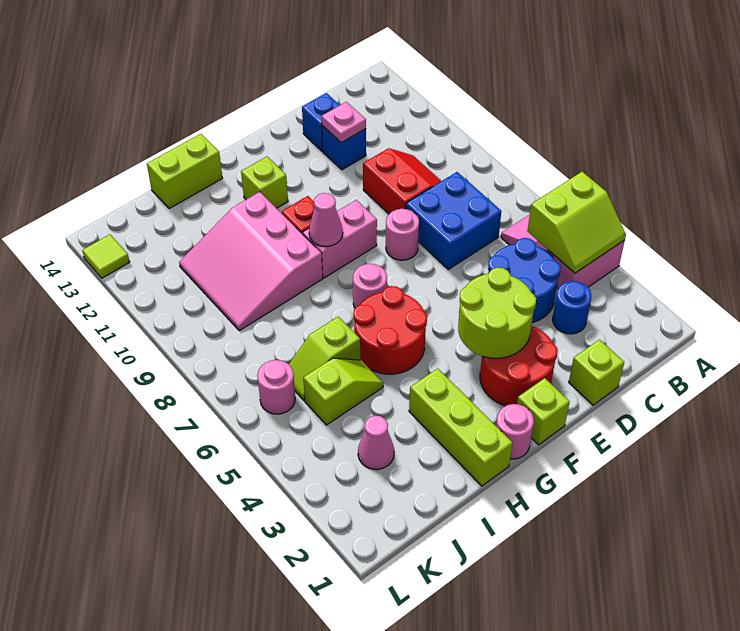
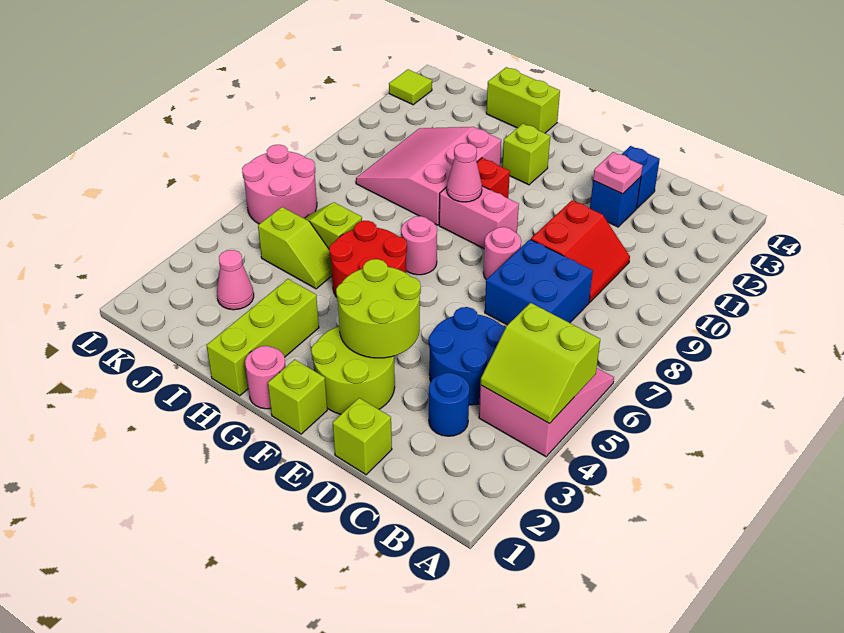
red 2x2 round brick [480,326,558,406] -> lime 2x2 round brick [311,327,395,414]
pink 1x1 round brick [257,360,295,414] -> pink 2x2 round brick [242,145,317,224]

